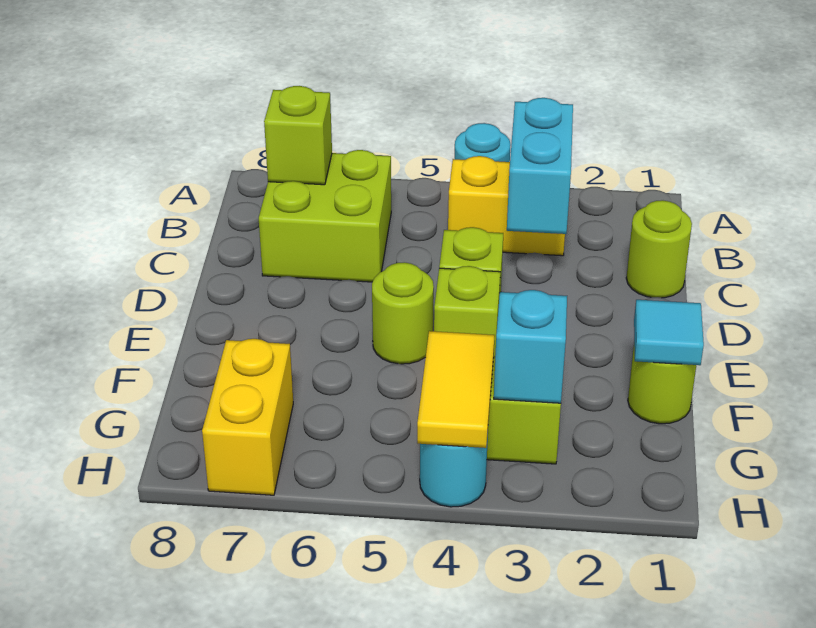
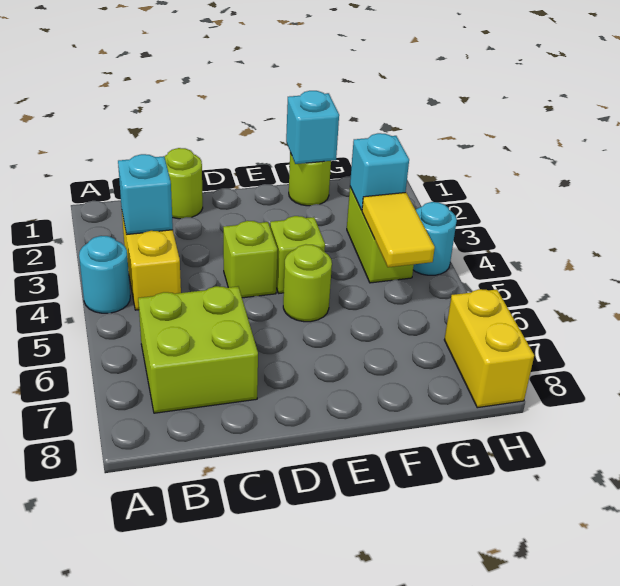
cyan 1x2 brick [507,98,573,234] -> cyan 1x1 brick [118,154,173,235]
lime 1x1 brick [264,86,332,185] -> none
cyan 1x1 tile [634,300,704,365] -> cyan 1x1 brick [286,91,339,164]
yellow 1x2 tile [417,331,495,448] -> yellow 1x2 tile turned to [362,192,435,267]
yellow 1x2 brick [202,339,293,495] -> yellow 1x2 brick turned to [444,289,534,408]

